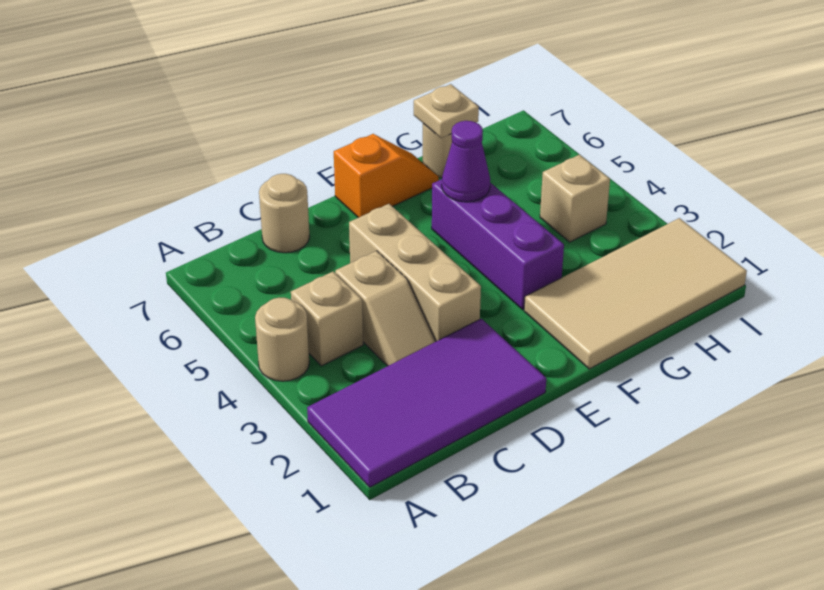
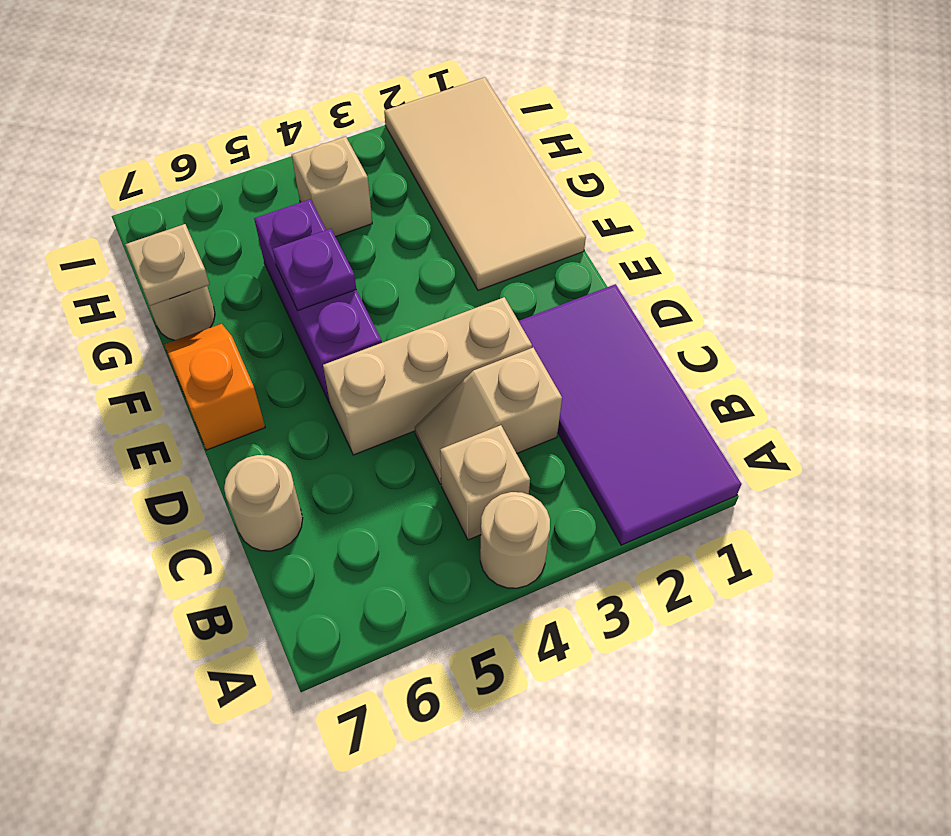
tan 1x2 slope [335,251,436,366] -> tan 1x2 slope turned to [415,348,562,484]
purple 1x3 brick [432,179,564,310] -> purple 1x3 brick turned to [254,199,382,403]
purple 1x1 cone [442,121,490,202] -> purple 1x1 plate [273,229,356,311]

